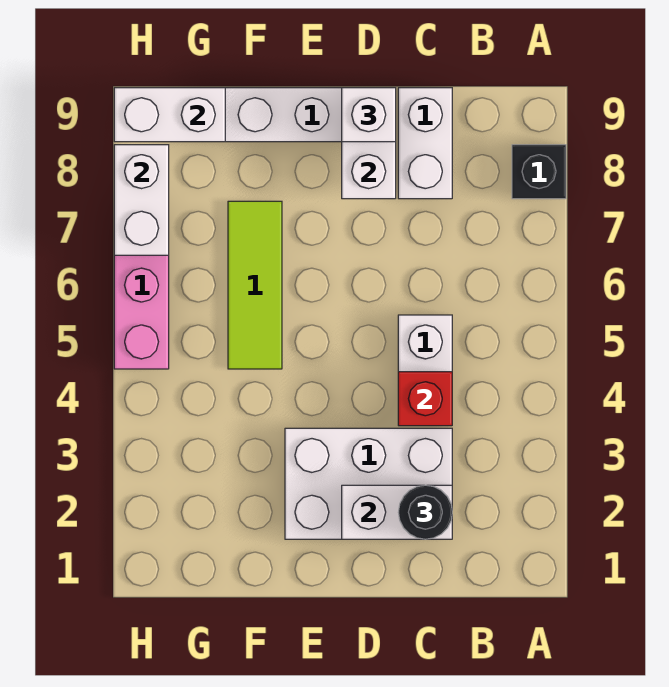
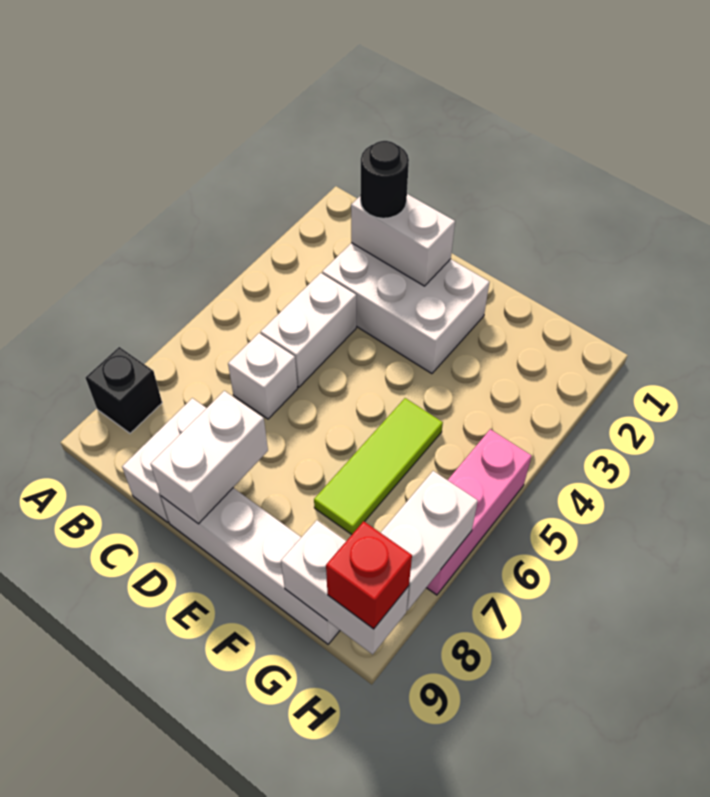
red 1x1 brick [398,372,452,426] -> red 1x1 brick moved to [326,521,412,629]
white 1x1 brick [342,88,396,142] -> white 1x1 brick moved to [228,333,298,419]

